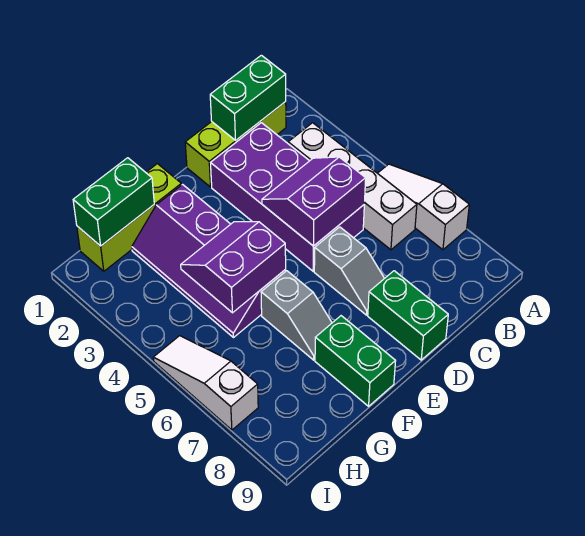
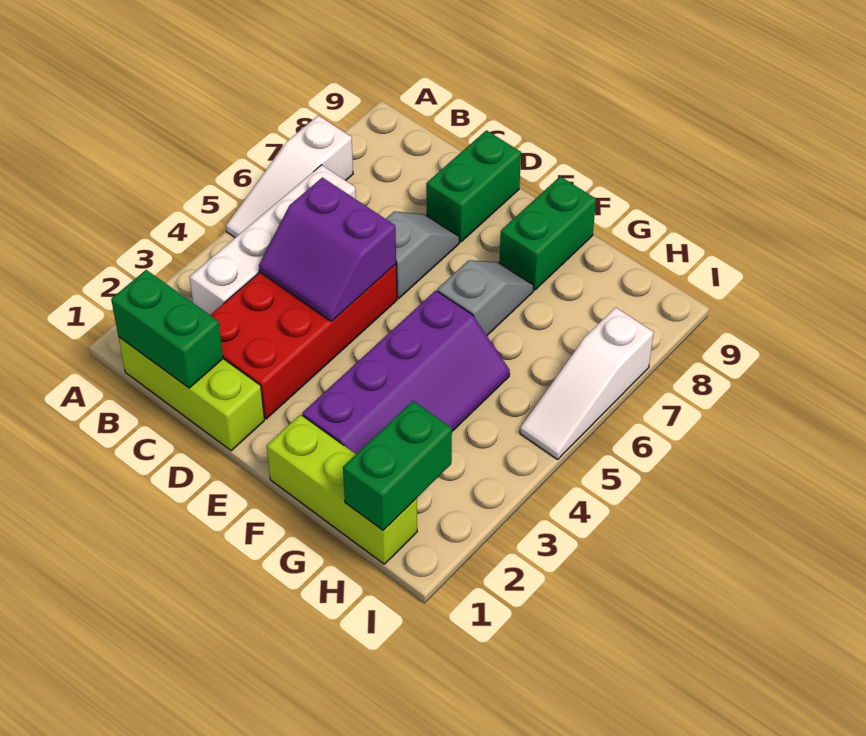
purple 2x4 brick [211,123,364,271] -> red 2x4 brick [211,264,397,419]
purple 2x2 slope [181,222,286,313] -> none
green 1x2 brick [73,158,154,246] -> green 1x2 brick turned to [343,401,452,530]

